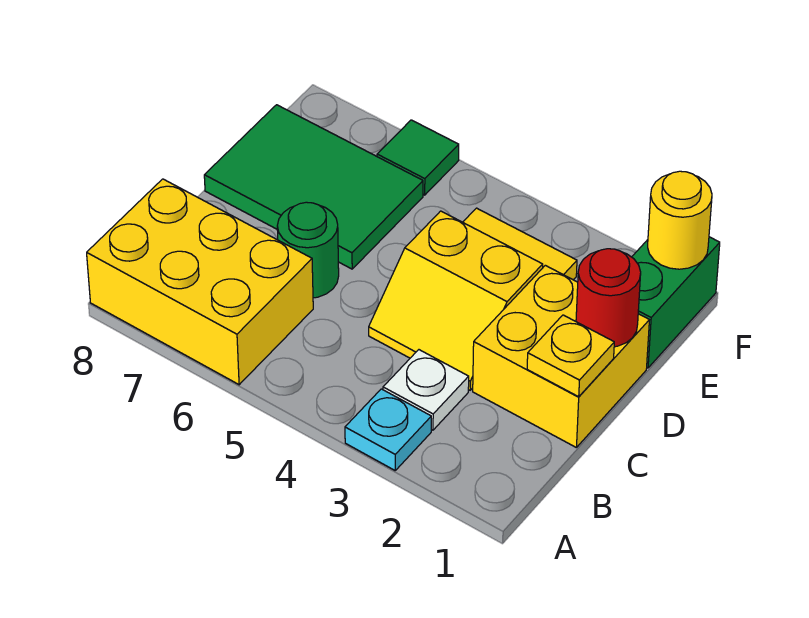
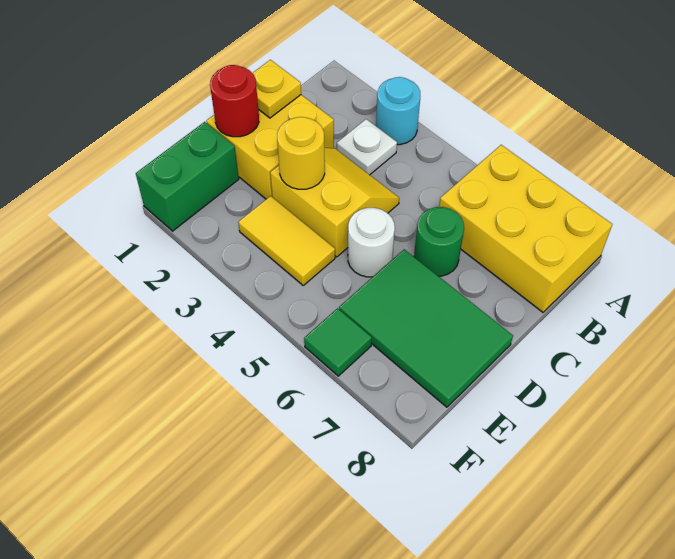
cyan 1x1 plate [345,389,431,470] -> cyan 1x1 round brick [376,77,420,145]
none -> white 1x1 round brick [348,208,395,277]
yellow 1x1 round brick [648,171,712,269] -> yellow 1x1 round brick moved to [277,117,325,189]

